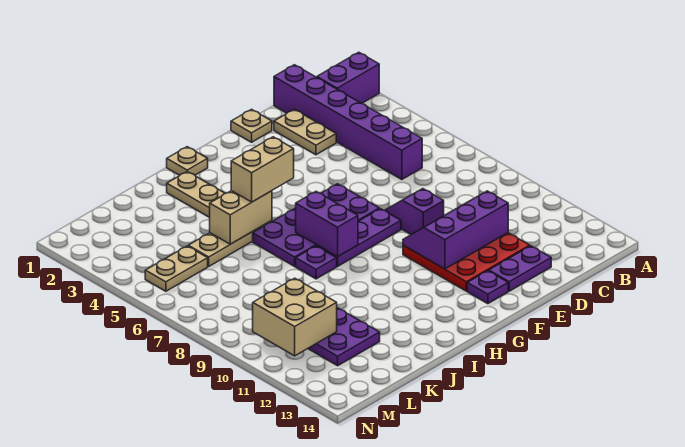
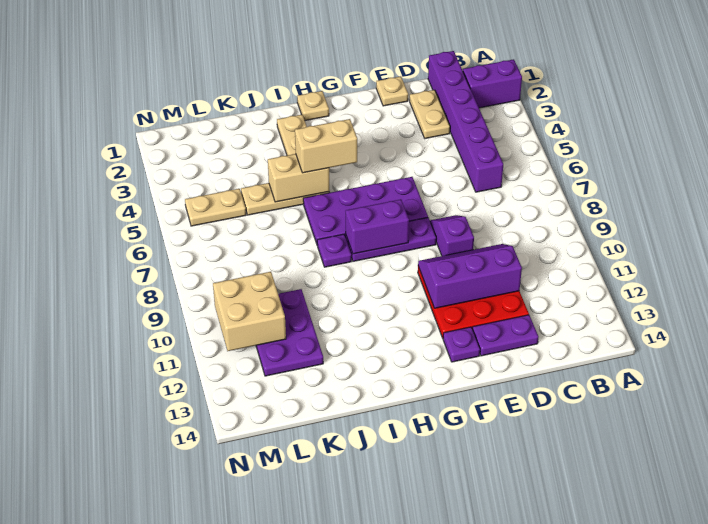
purple 1x2 brick [296,192,358,257] -> purple 1x2 brick turned to [346,199,409,254]

